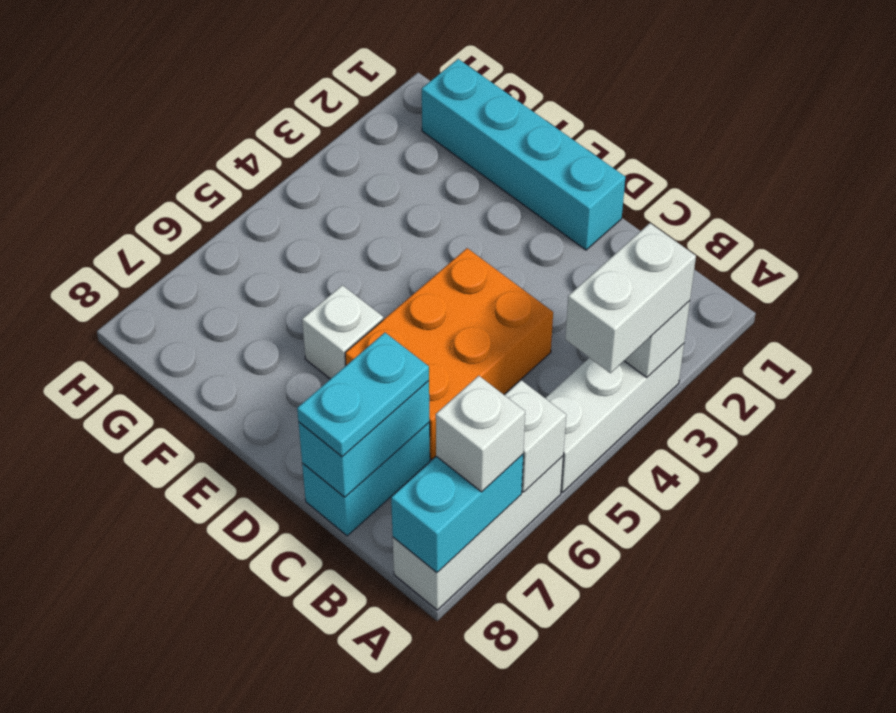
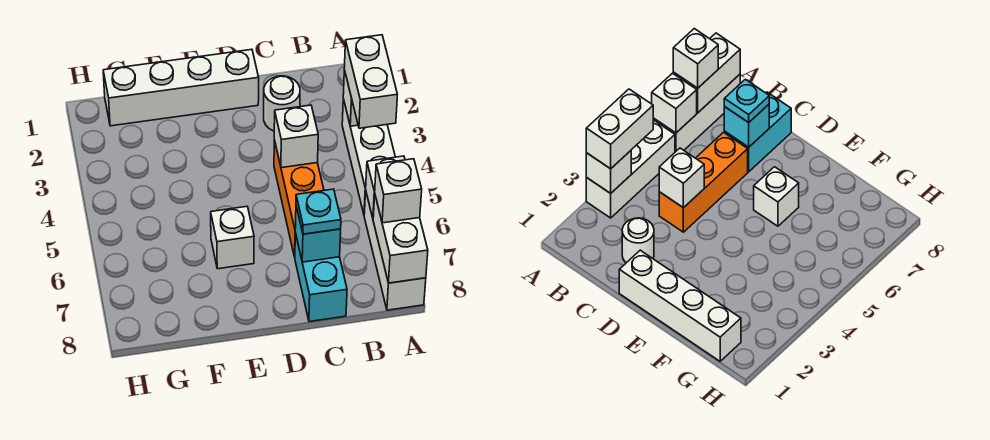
cyan 1x2 brick [391,454,523,573] -> white 1x2 brick [373,196,428,283]
none -> white 1x1 round brick [264,76,300,131]
orange 2x3 brick [345,248,553,459] -> orange 1x3 brick [274,140,324,257]
none -> white 1x1 brick [274,105,318,168]
cyan 1x2 brick [298,381,429,497] -> cyan 1x1 brick [295,206,341,262]
cyan 1x2 plate [297,333,429,457] -> cyan 1x1 plate [296,189,341,234]
cyan 1x4 brick [422,59,625,250] -> white 1x4 brick [103,49,259,126]

